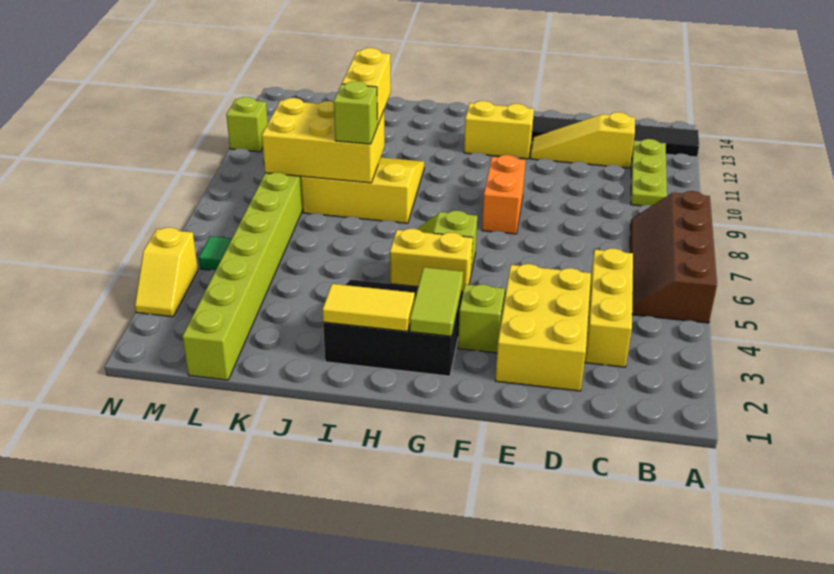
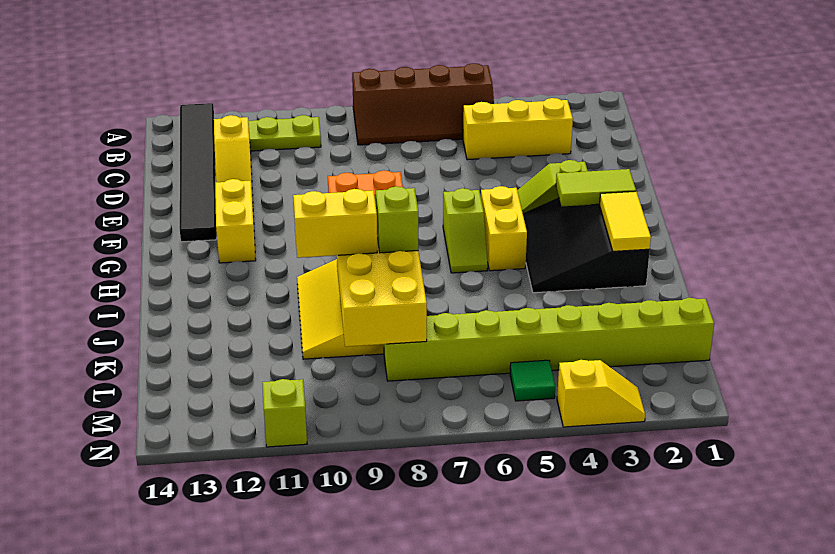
yellow 2x3 brick [495,264,591,391] -> none

